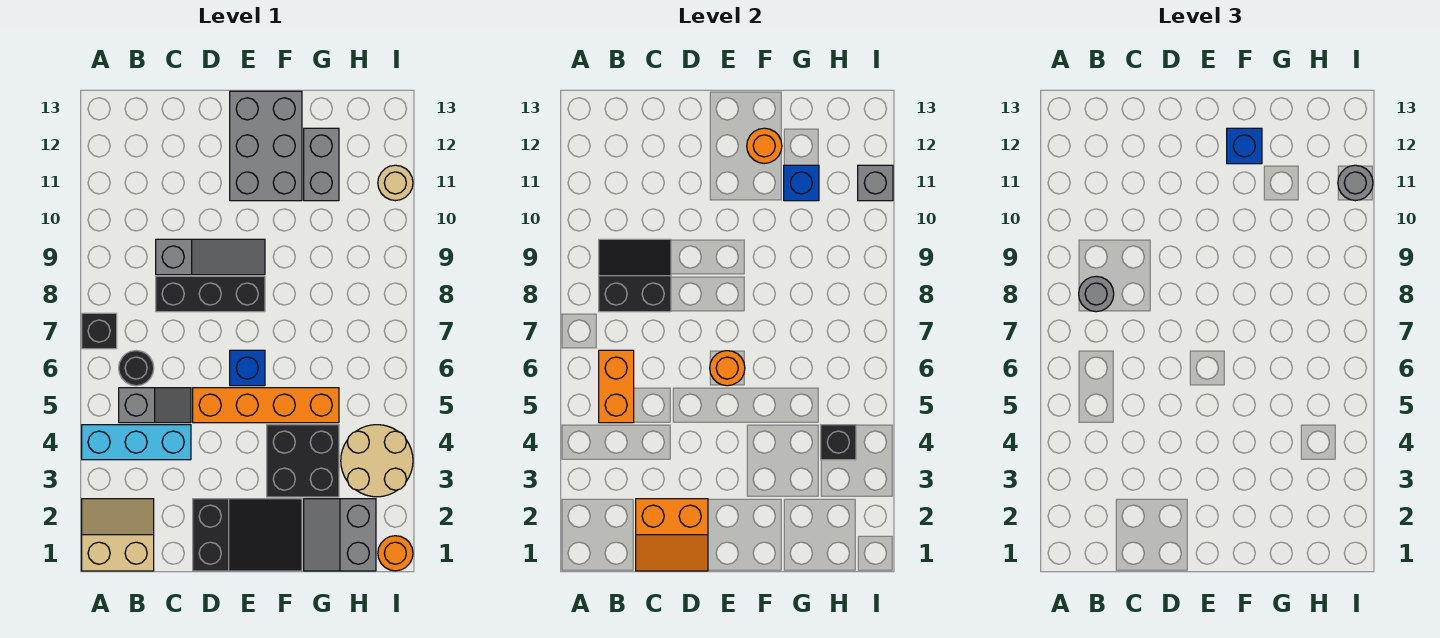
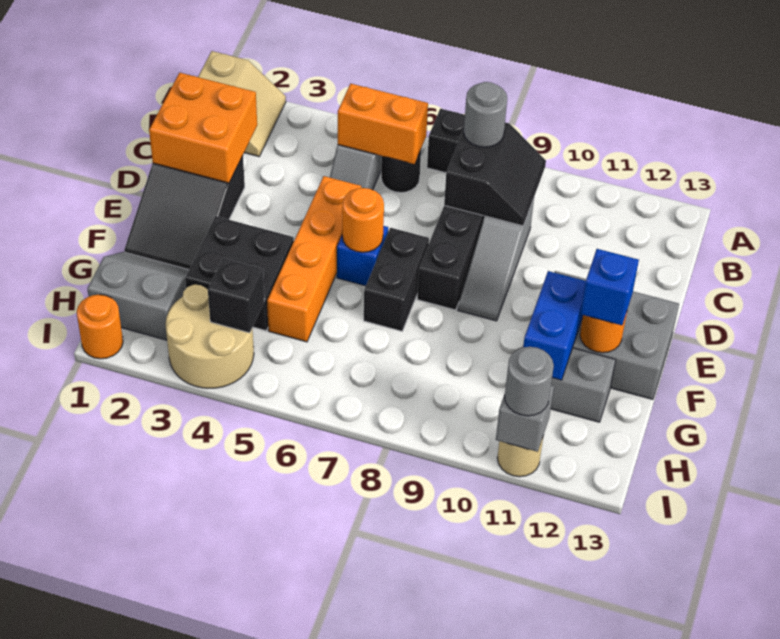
cyan 1x3 brick [82,425,191,460] -> none
orange 2x2 slope [636,499,708,571] -> orange 2x2 brick [149,73,257,183]
none -> black 1x2 brick [364,228,429,331]
blue 1x1 brick [784,165,819,201] -> blue 1x2 brick [523,271,586,380]

